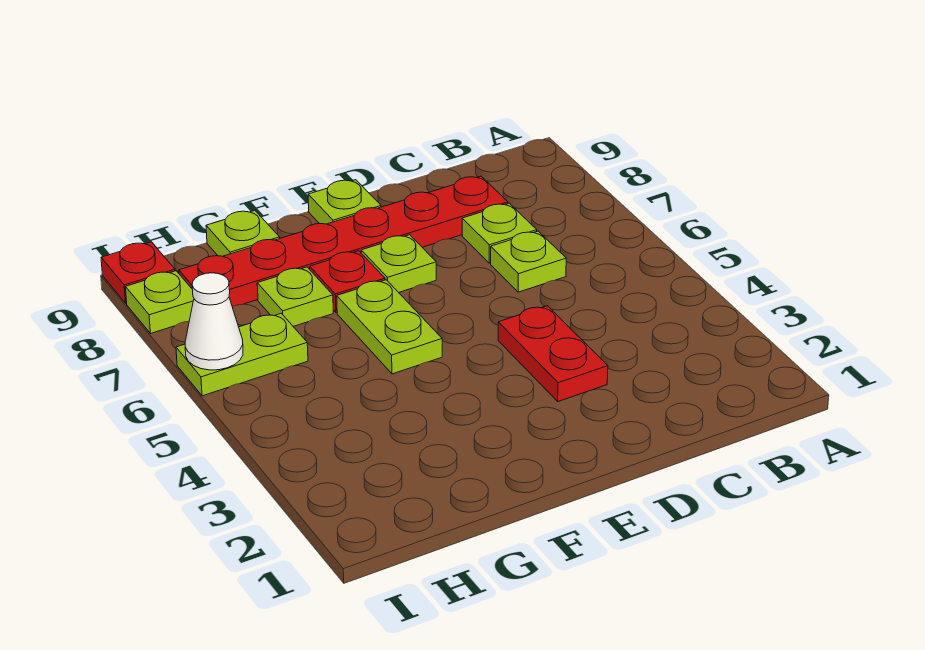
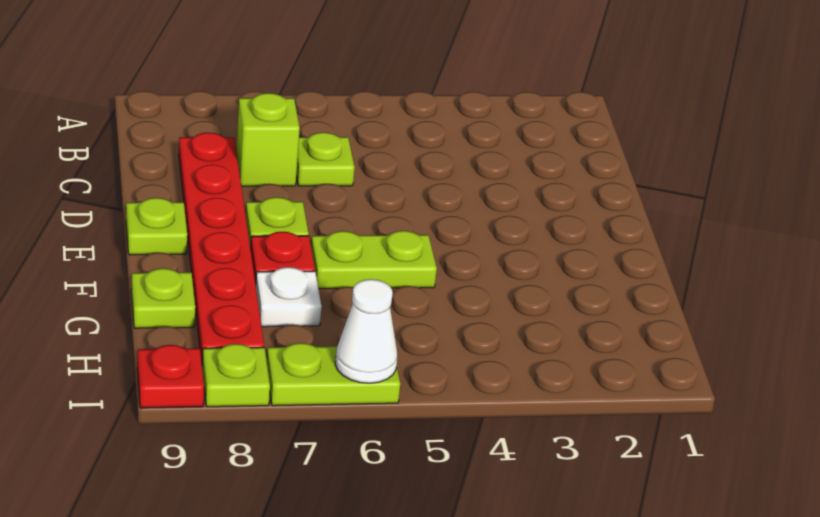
lime 1x1 plate [462,203,537,263] -> lime 1x1 brick [236,93,300,186]
red 1x2 plate [498,306,608,401] -> none
lime 1x1 plate [257,267,333,326] -> white 1x1 plate [256,267,322,327]
lime 1x2 plate [176,313,308,396] -> lime 1x2 plate turned to [267,343,400,406]

